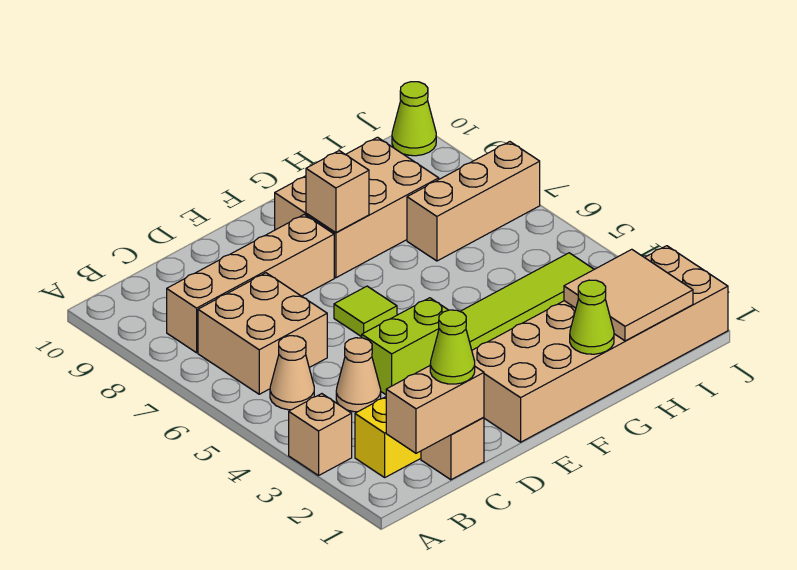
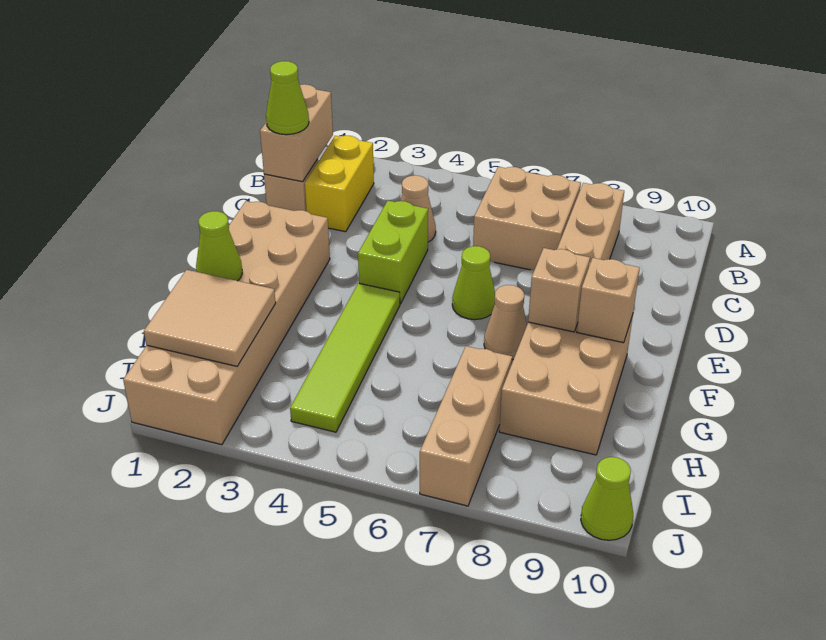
tan 1x1 brick [289,394,352,476] -> tan 1x1 brick moved to [577,258,640,343]
tan 1x1 cone [270,336,314,410] -> tan 1x1 cone moved to [484,285,527,360]
lime 1x1 tile [334,286,397,337] -> lime 1x1 cone [452,246,495,320]

